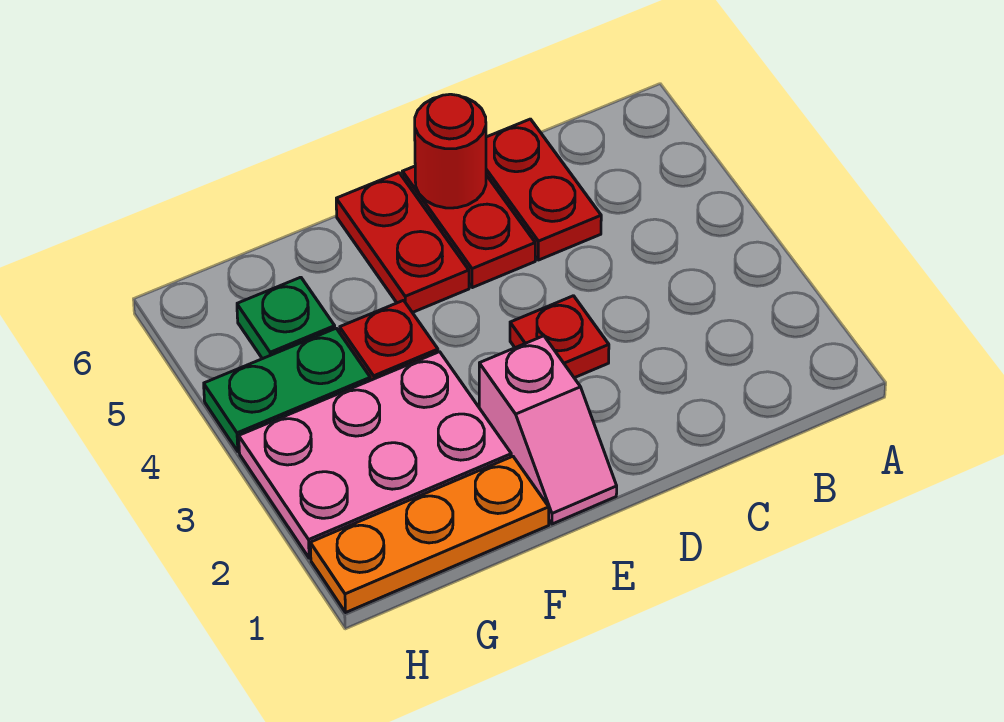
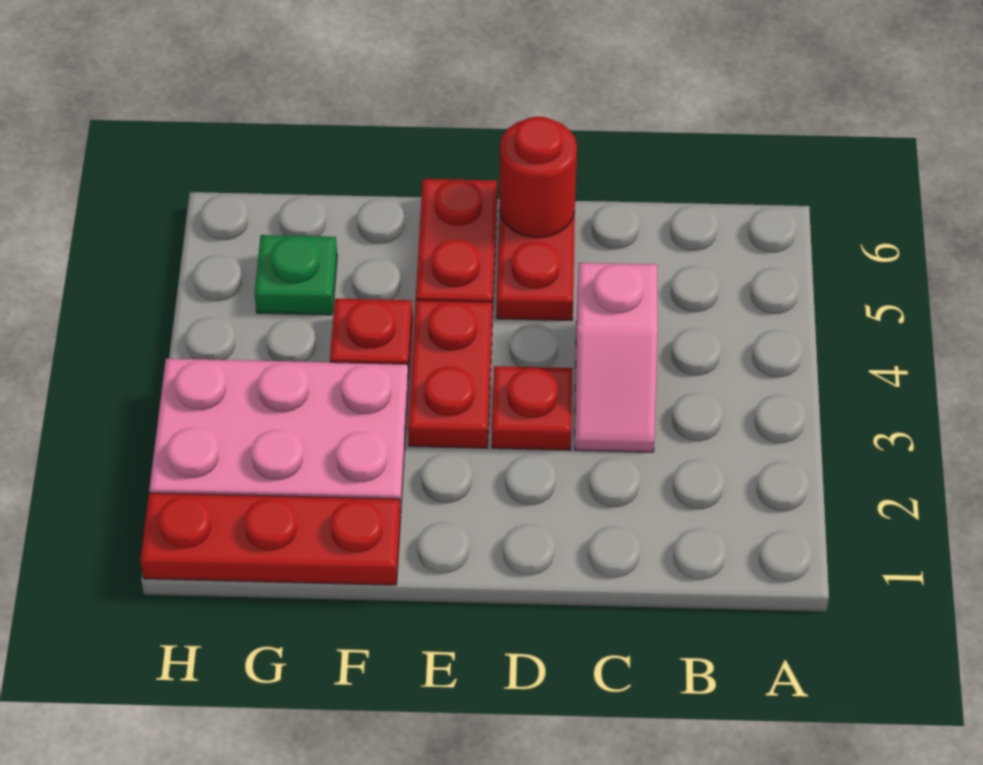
red 1x2 plate [486,119,601,260] -> red 1x2 plate moved to [408,300,492,448]
pink 1x2 slope [479,336,617,524] -> pink 1x2 slope moved to [575,263,658,452]
orange 1x3 plate [310,456,549,612] -> red 1x3 plate [141,493,401,585]
green 1x2 plate [204,328,370,452] -> none

